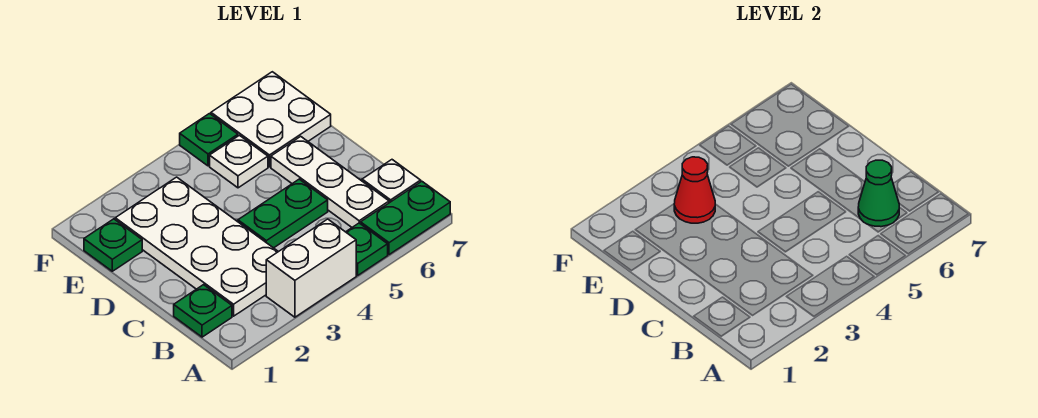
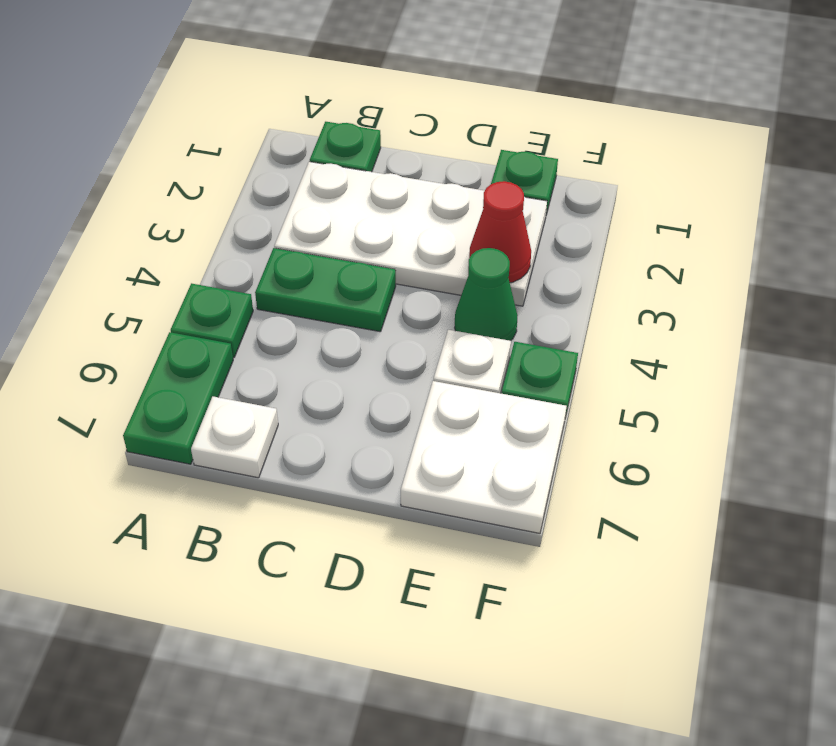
white 1x2 brick [266,219,356,317] -> none
white 1x3 plate [271,136,389,227] -> none
green 1x1 cone [858,160,899,227] -> green 1x1 cone moved to [455,248,518,341]
green 1x2 plate [238,179,328,248] -> green 1x2 plate turned to [255,248,396,332]

